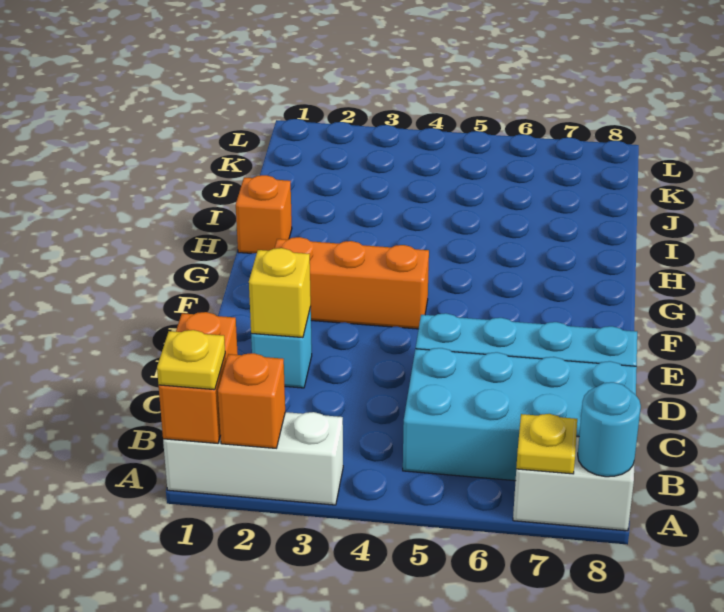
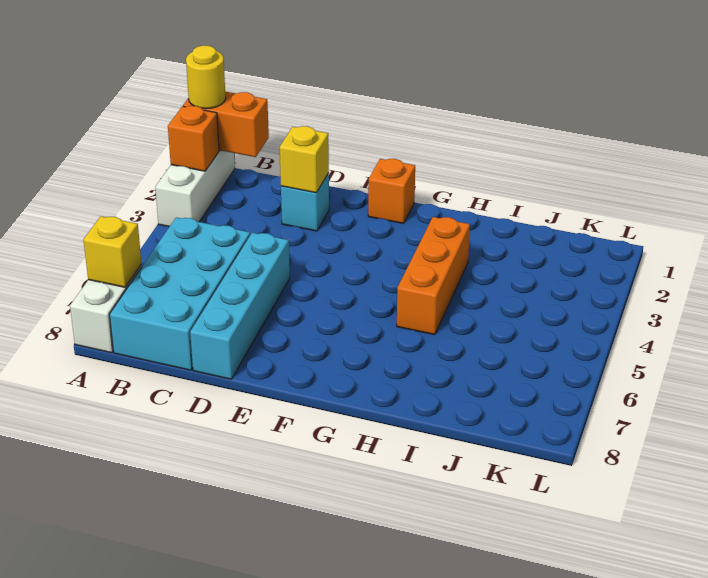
yellow 1x1 plate [157,330,225,390] -> yellow 1x1 round brick [186,45,226,109]
yellow 1x1 plate [516,414,577,474] -> yellow 1x1 brick [83,216,142,287]
cyan 1x1 round brick [578,382,641,477] -> none
orange 1x3 brick [274,237,429,329] -> orange 1x3 brick moved to [397,217,470,335]
orange 1x1 brick [236,175,292,253] -> orange 1x1 brick moved to [368,159,415,224]

